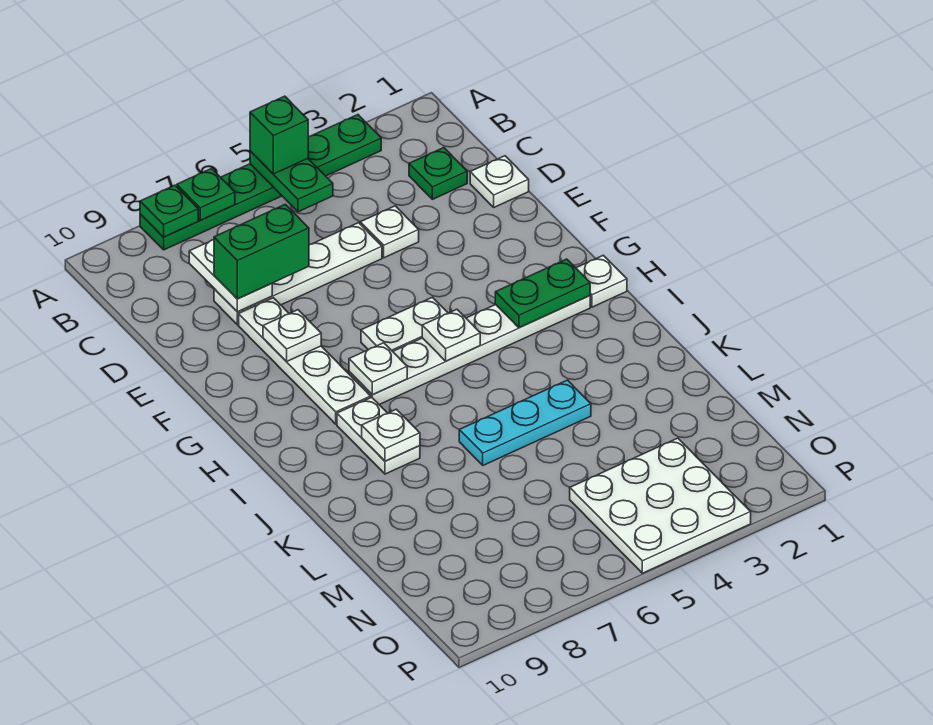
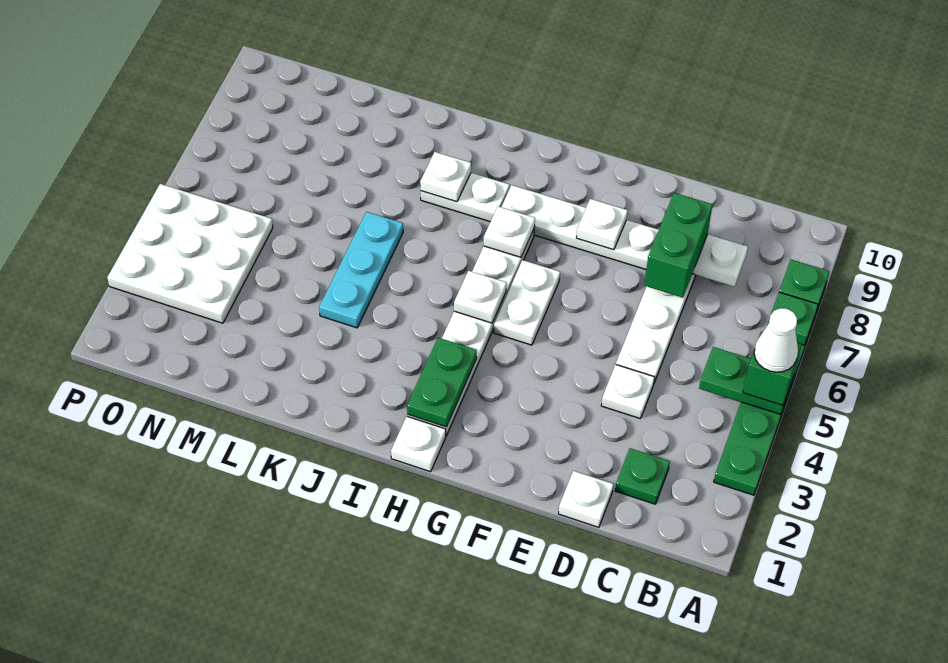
none -> white 1x1 cone [754,308,798,372]

